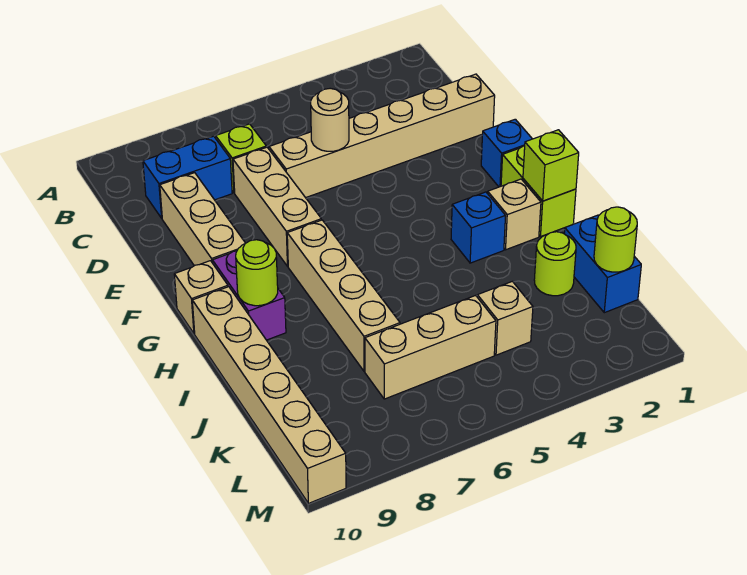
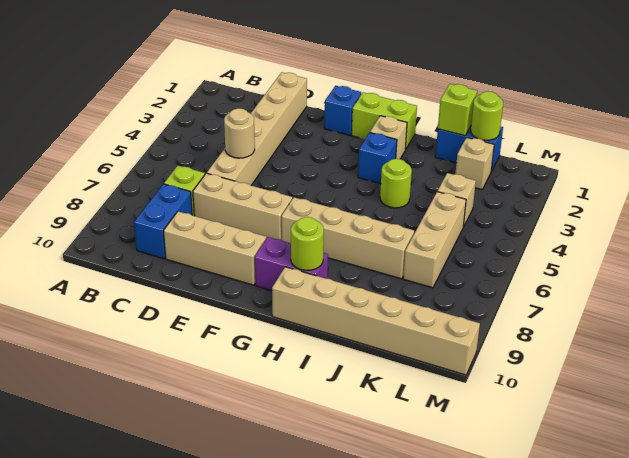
tan 1x1 brick [174,261,228,334] -> tan 1x1 brick moved to [455,137,494,190]
lime 1x1 brick [523,130,579,201] -> lime 1x1 brick moved to [438,84,477,136]
lime 1x1 round brick [534,232,576,296] -> lime 1x1 round brick moved to [380,159,412,208]

